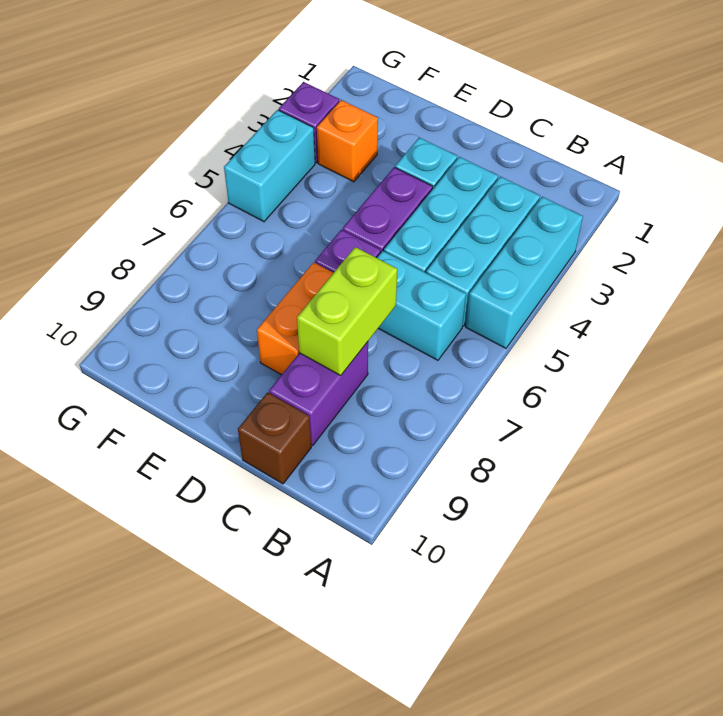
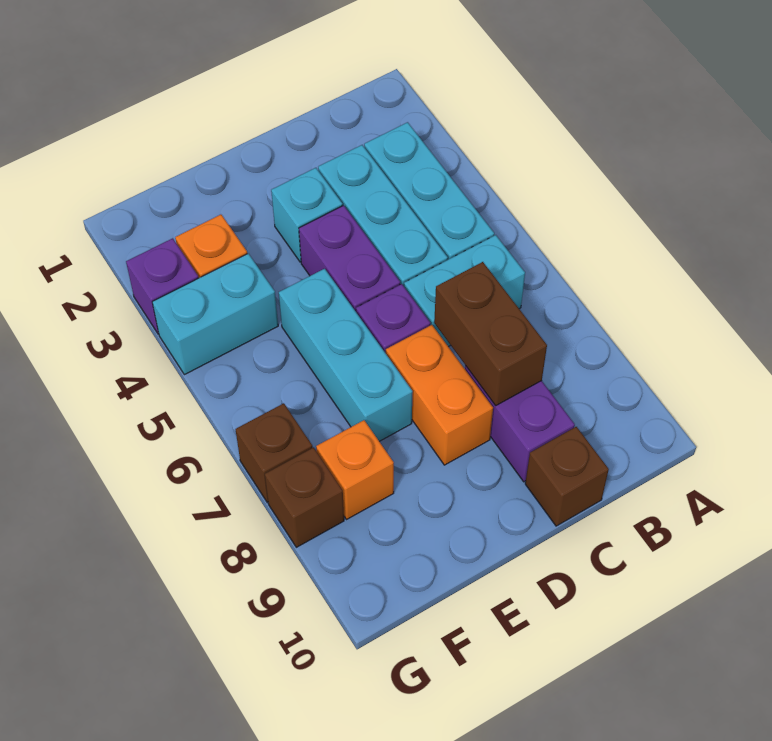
cyan 1x3 brick [466,197,583,348] -> cyan 1x3 brick moved to [279,269,413,441]
lime 1x2 brick [297,247,397,375] -> brown 1x2 brick [434,262,547,406]
none -> orange 1x1 brick [316,420,394,519]
cyan 1x2 brick [224,110,315,222] -> cyan 1x2 brick turned to [152,254,278,375]
none -> brown 1x1 brick [236,403,312,502]
none -> brown 1x1 brick [265,447,344,547]

